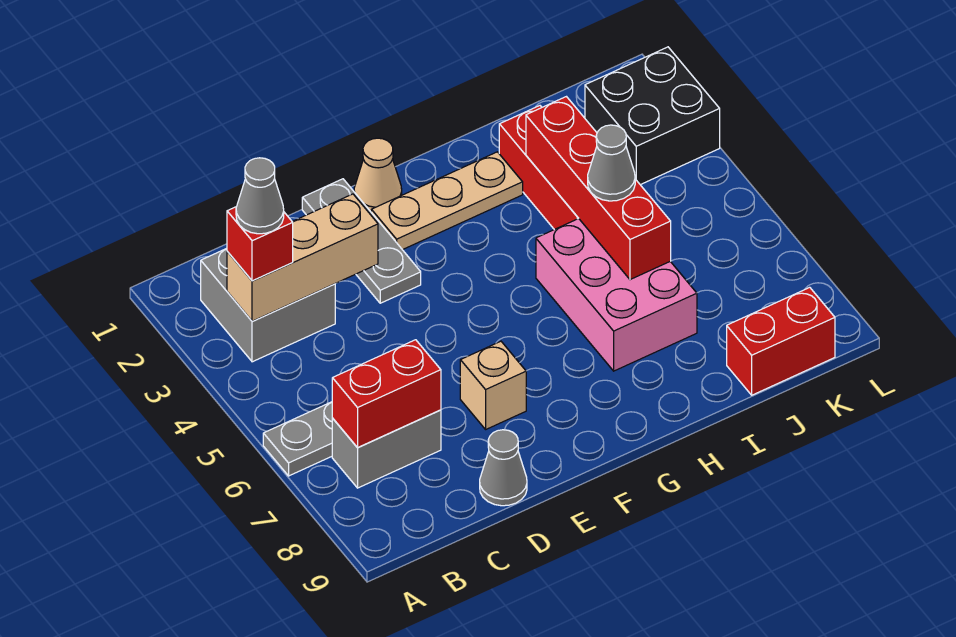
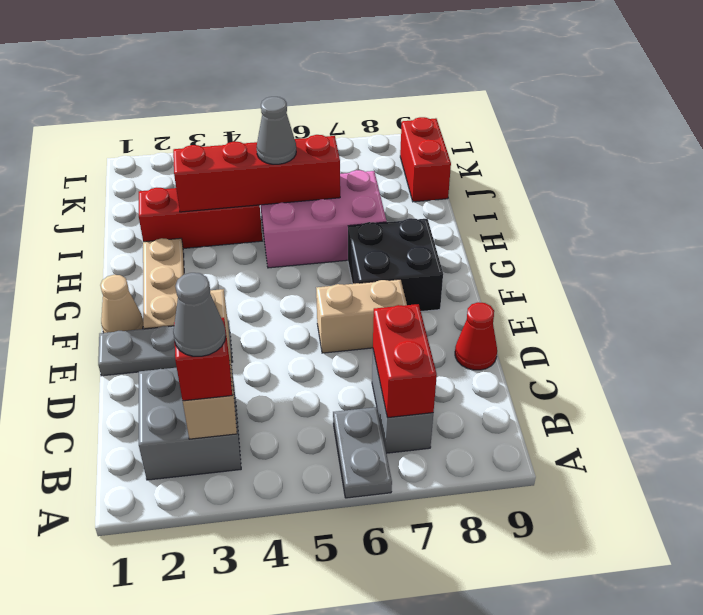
grey 1x1 cone [480,430,527,506] -> red 1x1 cone [455,302,497,370]
tan 1x1 brick [460,341,526,429] -> tan 1x2 brick [316,279,407,353]
black 2x2 brick [585,47,720,185] -> black 2x2 brick moved to [348,218,443,311]

